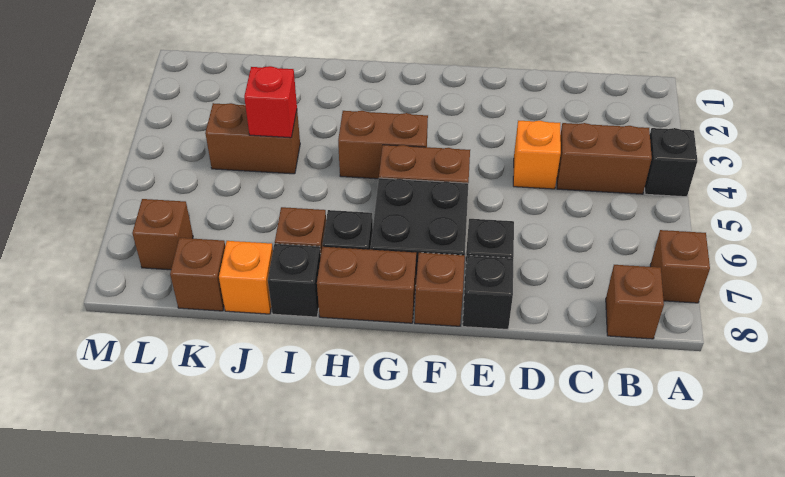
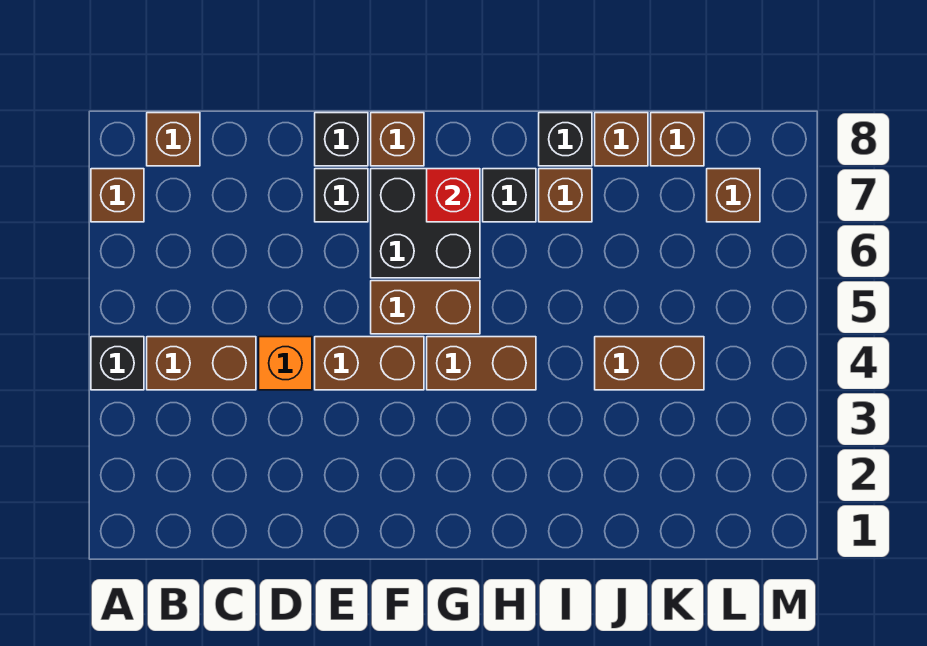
brown 1x2 brick [317,247,416,323] -> brown 1x2 brick moved to [315,337,424,390]
red 1x1 brick [244,66,297,138] -> red 1x1 brick moved to [427,169,480,222]
orange 1x1 brick [219,241,273,314] -> brown 1x1 brick [595,113,648,166]

